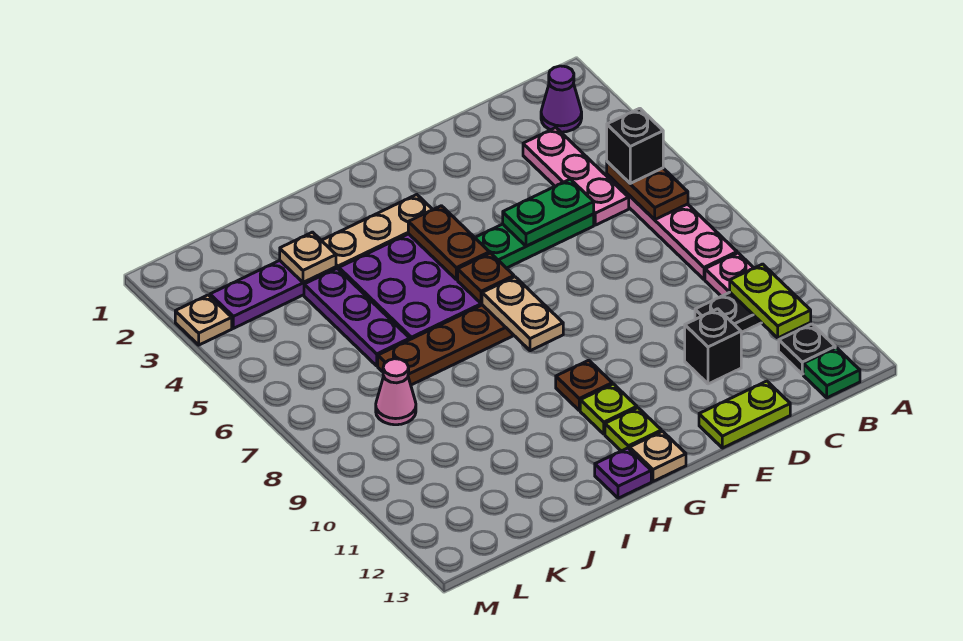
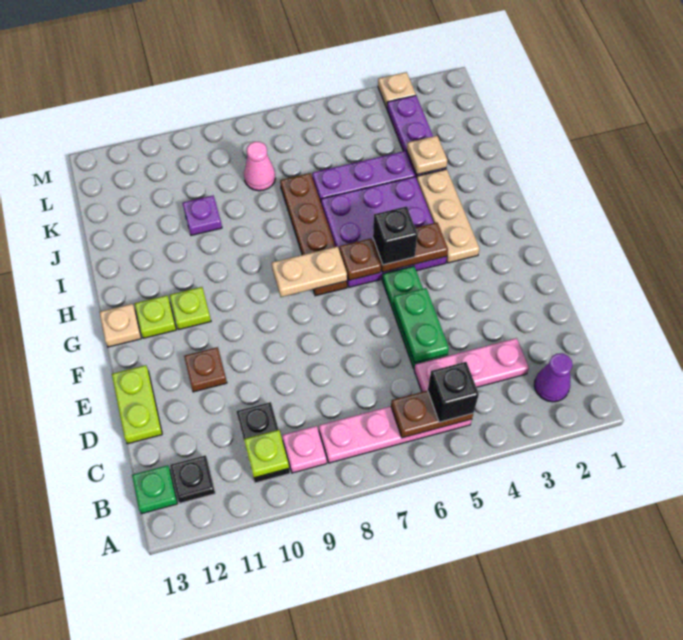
lime 1x2 plate [730,264,811,338] -> lime 1x1 plate [244,430,289,478]
black 1x1 brick [685,309,741,384] -> black 1x1 brick moved to [373,206,417,265]
brown 1x1 plate [556,360,612,410] -> brown 1x1 plate moved to [184,347,227,392]
purple 1x1 plate [595,448,651,498] -> purple 1x1 plate moved to [183,195,222,235]

